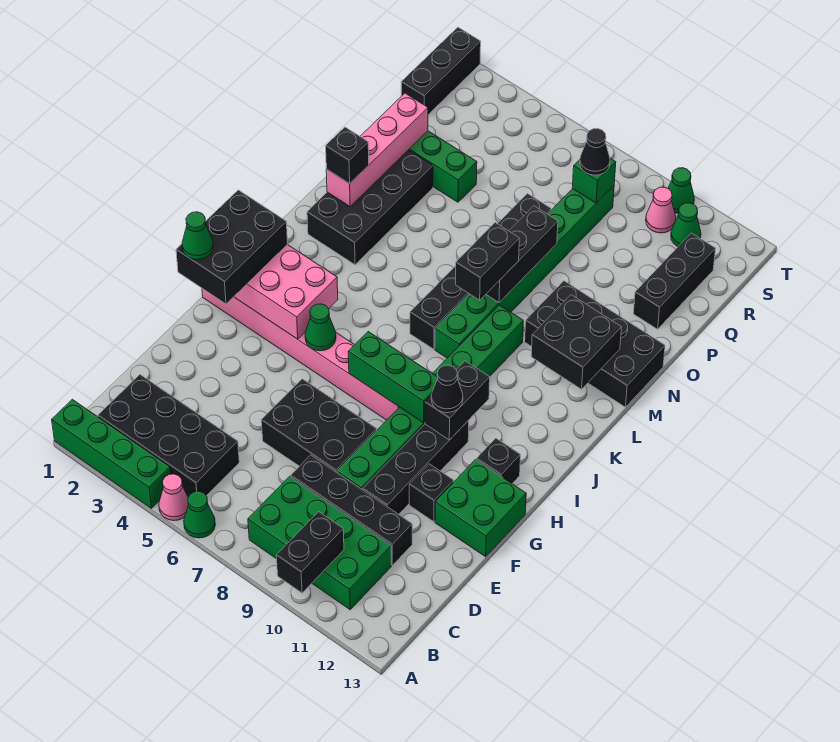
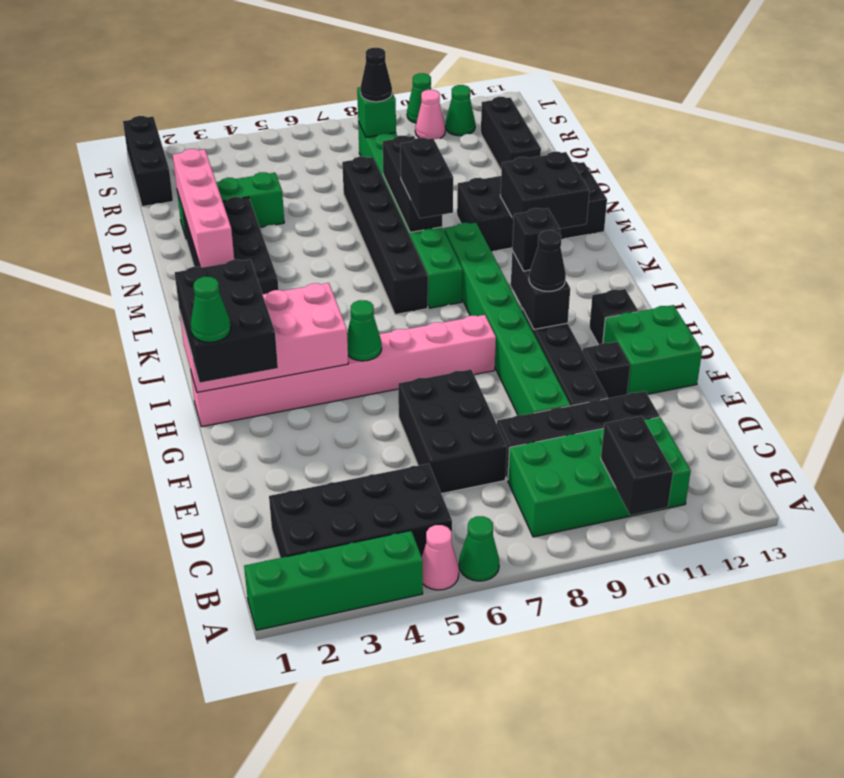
black 2x3 brick [261,379,377,472] -> black 2x3 brick turned to [398,369,507,494]
green 1x3 brick [348,332,438,423] -> none
black 1x1 brick [326,127,369,184] -> black 1x1 brick moved to [512,208,560,271]

